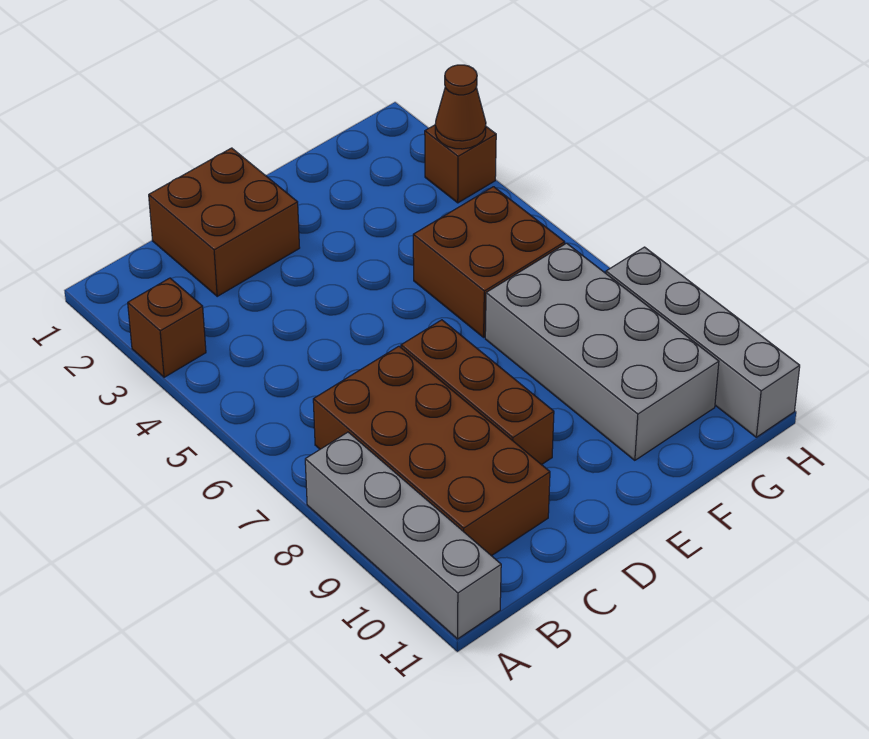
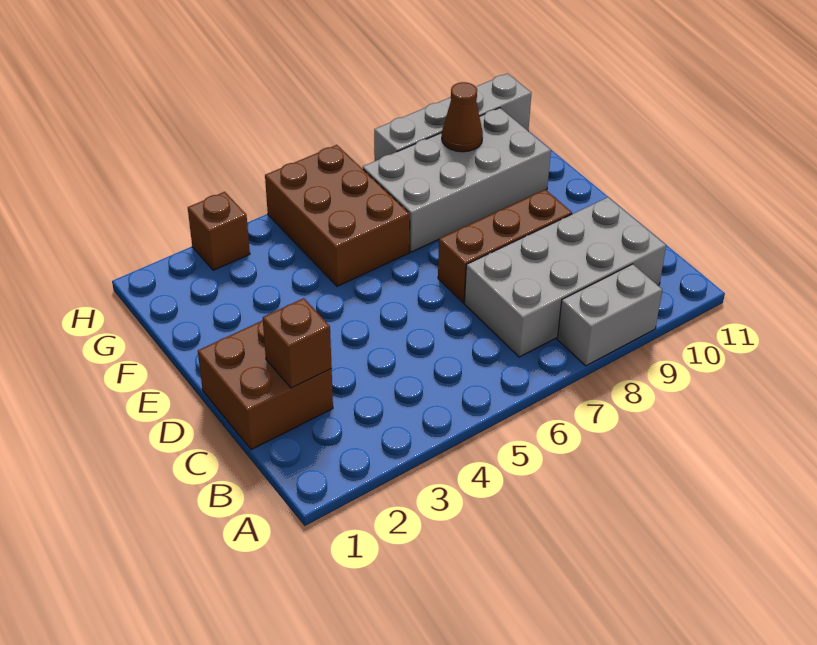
brown 1x1 brick [128,278,206,377] -> brown 1x1 brick moved to [263,298,332,388]
grey 1x4 brick [305,432,501,639] -> grey 1x2 brick [557,264,662,366]
brown 2x4 brick [313,346,550,556] -> grey 2x4 brick [465,197,666,357]
brown 2x2 brick [413,187,565,337] -> brown 2x3 brick [265,145,410,286]
brown 1x1 cone [435,65,486,149] -> brown 1x1 cone moved to [442,82,483,152]

